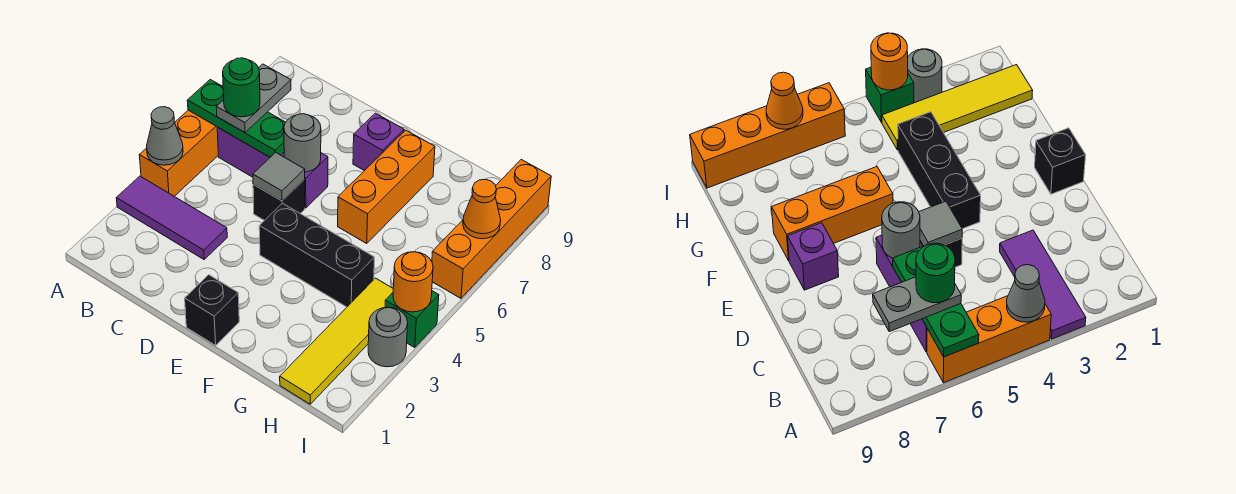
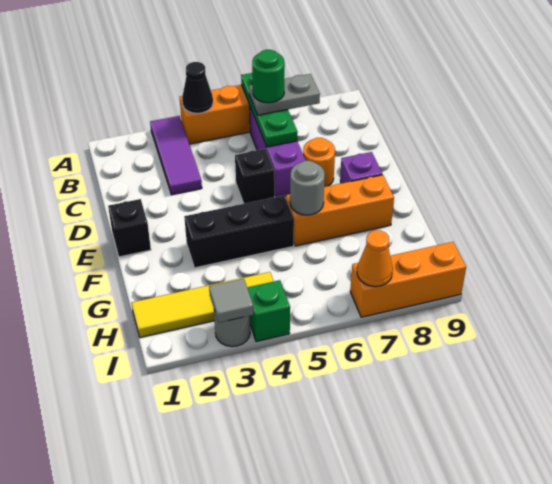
grey 1x1 cone [147,107,183,165] -> black 1x1 cone [182,62,213,113]
grey 1x1 tile [253,152,305,201] -> grey 1x1 tile moved to [209,279,254,323]
grey 1x1 round brick [284,114,321,172] -> grey 1x1 round brick moved to [290,161,325,215]
black 1x3 brick [259,203,374,307] -> black 1x3 brick turned to [184,196,294,268]
orange 1x1 round brick [393,252,433,312] -> orange 1x1 round brick moved to [303,138,335,187]
orange 1x4 brick [432,160,551,298] -> orange 1x3 brick [350,242,466,317]

